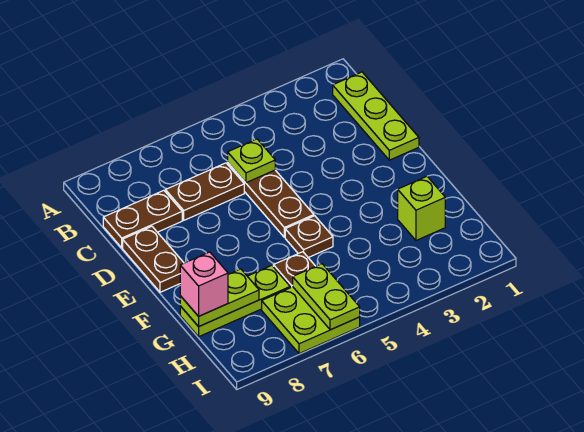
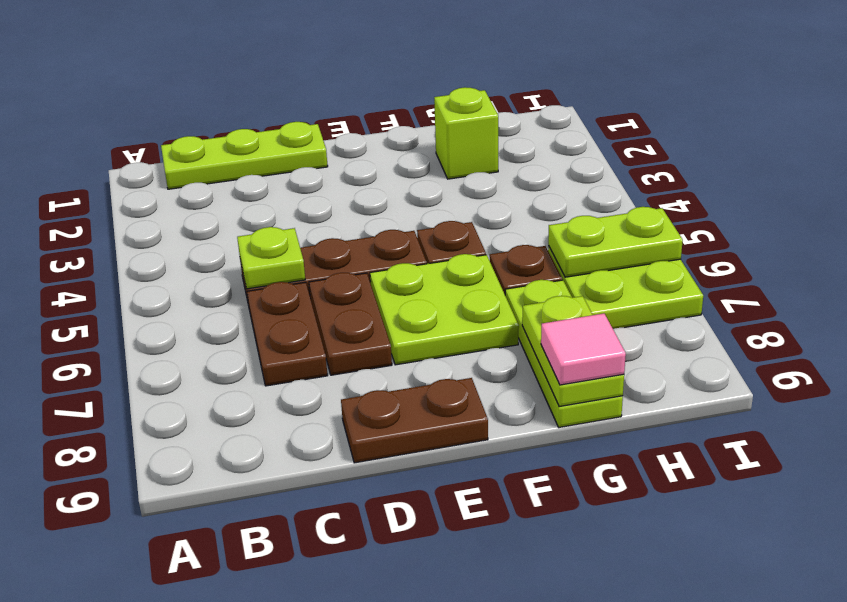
brown 1x2 plate [103,190,182,248] -> brown 1x2 plate moved to [309,273,392,375]
none -> lime 2x2 plate [370,254,519,365]
pink 1x1 brick [180,252,228,316] -> pink 1x1 tile [541,314,626,385]

